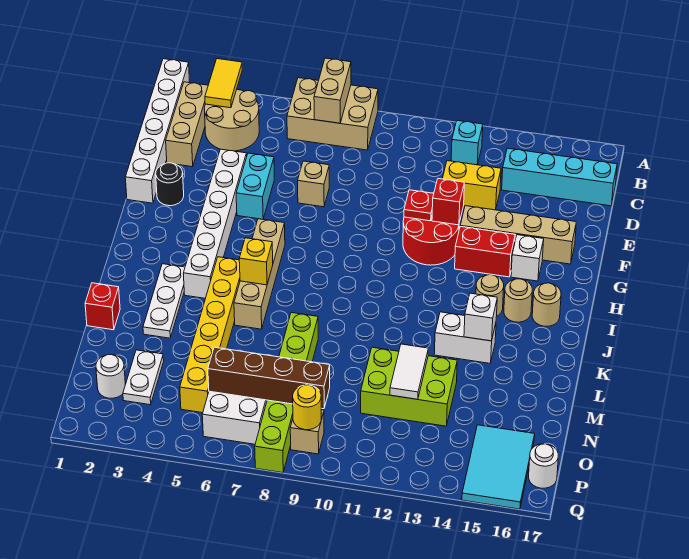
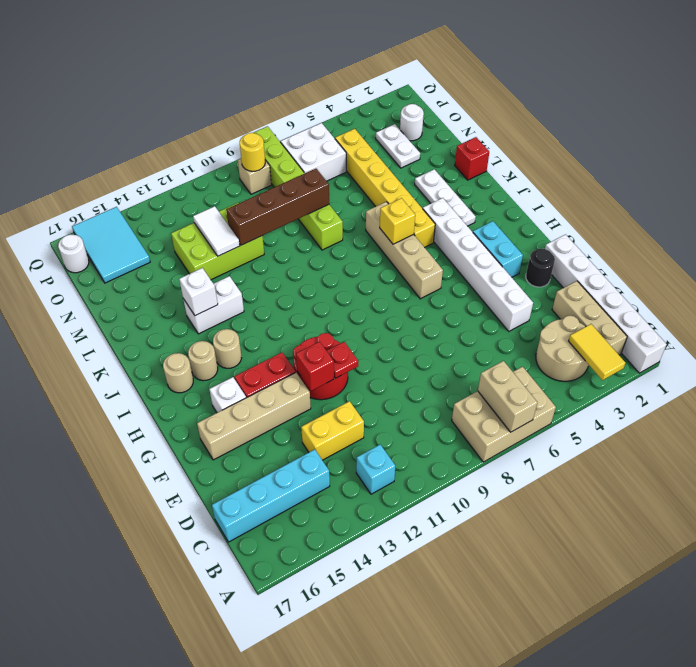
cyan 1x2 brick [236,153,274,219] -> cyan 1x2 brick moved to [473,221,523,277]
tan 1x1 brick [298,161,329,207] -> none
brown 1x4 brick [208,347,330,409] -> brown 1x4 brick moved to [226,169,329,245]

